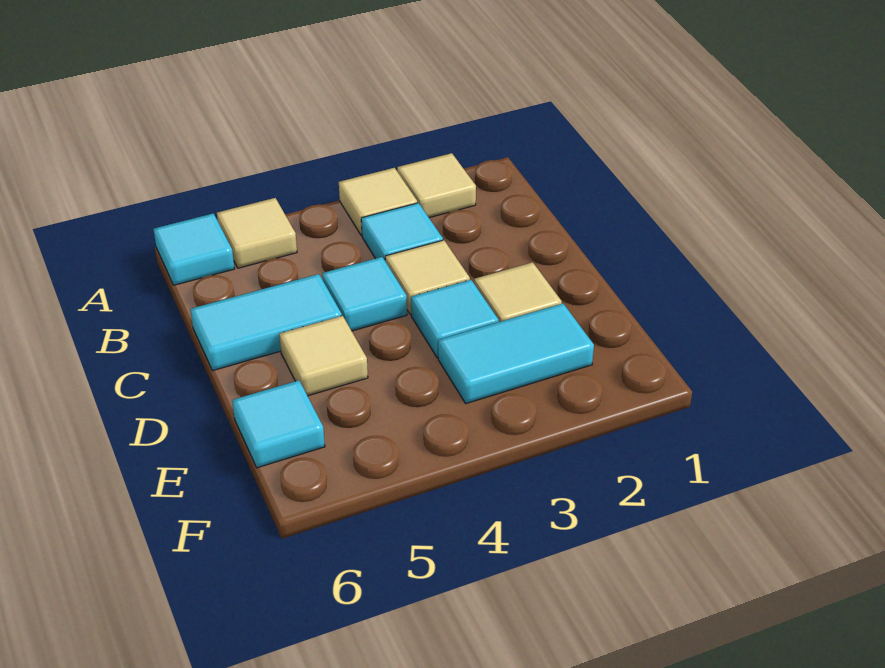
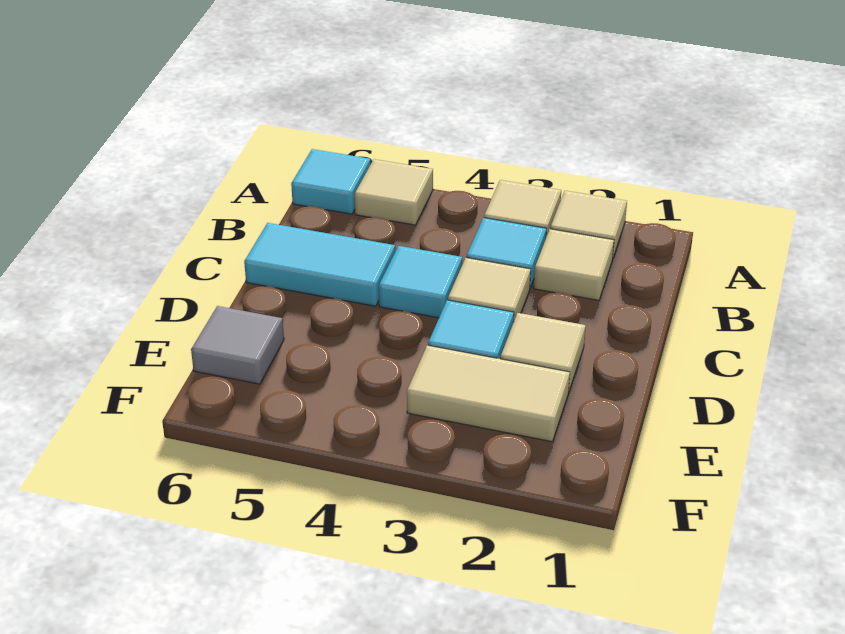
tan 1x1 tile [279,316,368,396] -> tan 1x1 tile moved to [534,229,614,300]
cyan 1x2 tile [438,303,594,403] -> tan 1x2 tile [407,345,570,442]
cyan 1x1 tile [232,380,325,468] -> grey 1x1 tile [191,306,284,384]

